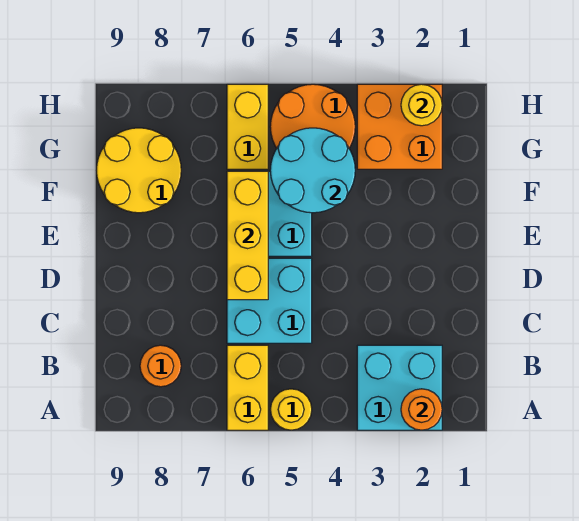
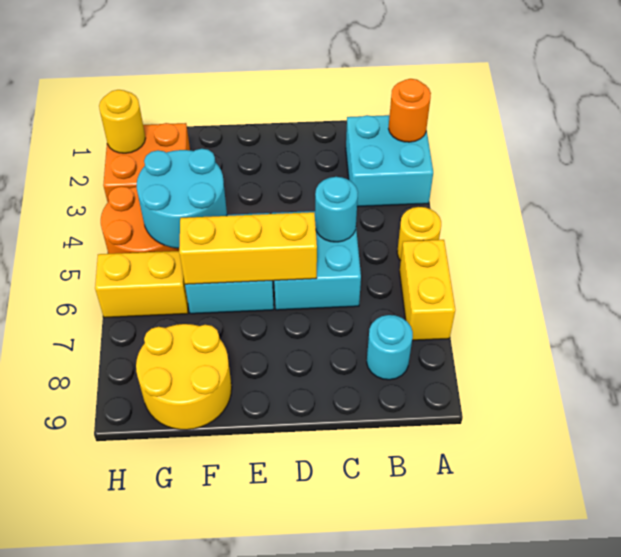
yellow 1x2 brick [227,345,268,430] -> yellow 1x2 brick turned to [400,240,455,340]
orange 1x1 round brick [140,345,181,387] -> cyan 1x1 round brick [367,315,413,380]
none -> cyan 1x1 round brick [315,177,358,242]

